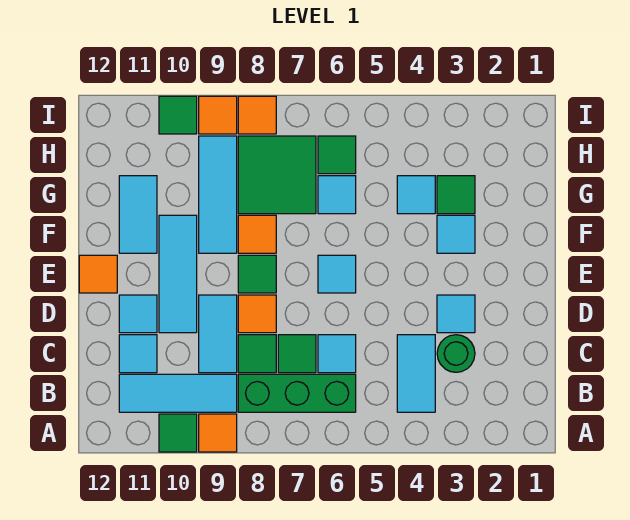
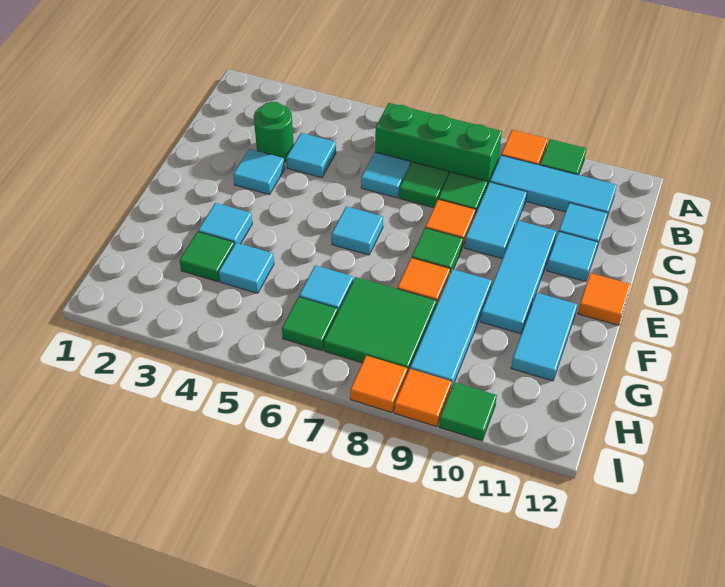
cyan 1x2 tile [397,335,435,412] -> cyan 1x1 tile [286,133,336,178]

